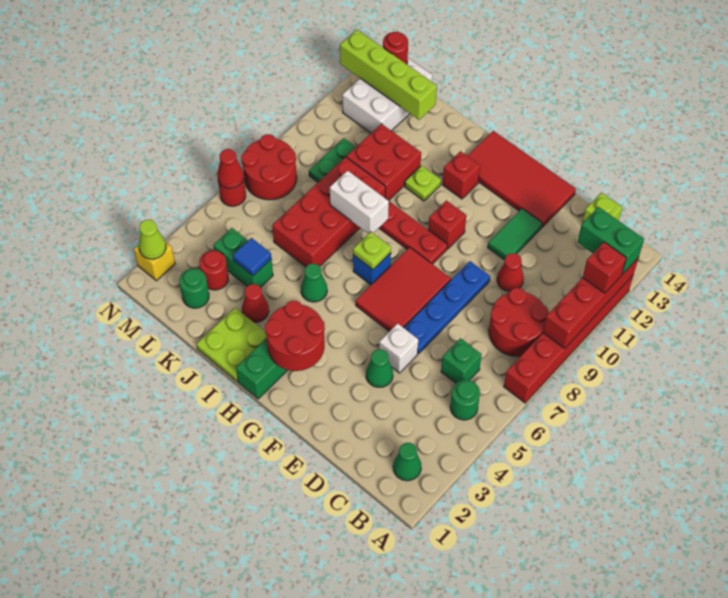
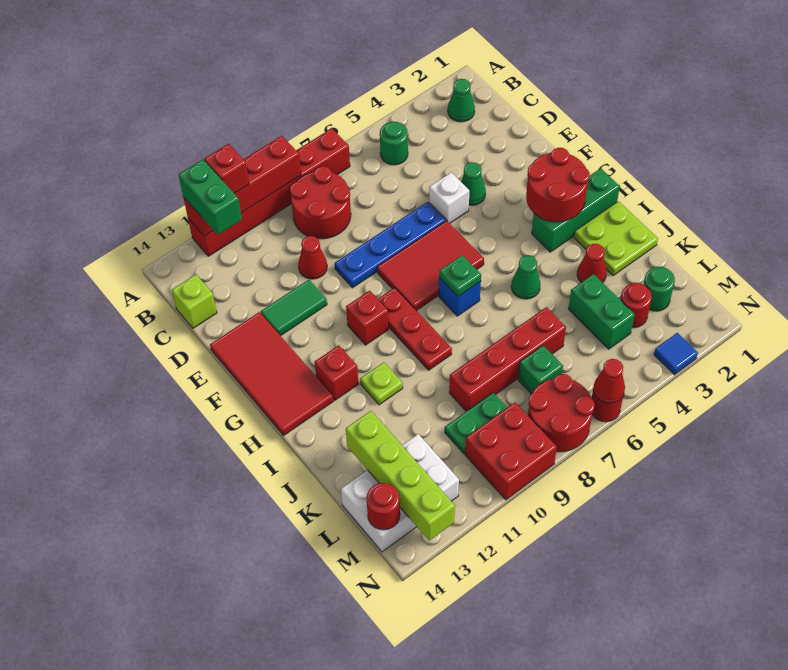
green 1x1 brick [441,338,482,383] -> green 1x1 brick moved to [518,345,563,394]
lime 1x1 plate [353,232,391,269] -> green 1x1 plate [439,255,481,296]
white 1x2 brick [330,171,389,234] -> none
red 2x4 brick [272,157,386,267] -> red 1x4 brick [449,307,566,411]
red 2x2 brick [347,124,421,201] -> red 2x2 brick moved to [465,403,557,500]
blue 1x1 tile [233,238,272,276] -> blue 1x1 tile moved to [654,333,698,375]
yellow 1x1 brick [134,242,175,281] -> none
lime 1x1 cone [139,220,166,259] -> none

